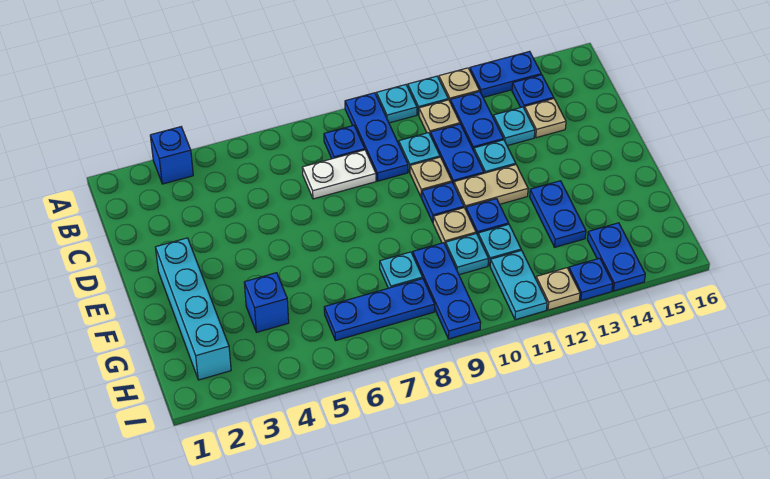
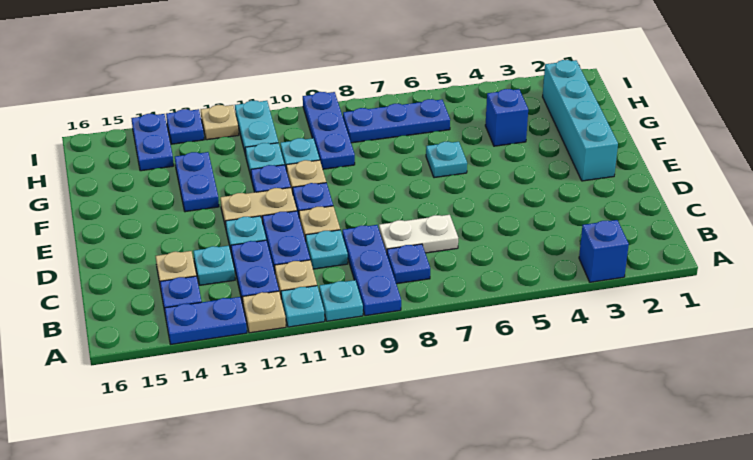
cyan 1x1 plate [380,252,423,288] -> cyan 1x1 plate moved to [426,142,467,178]

